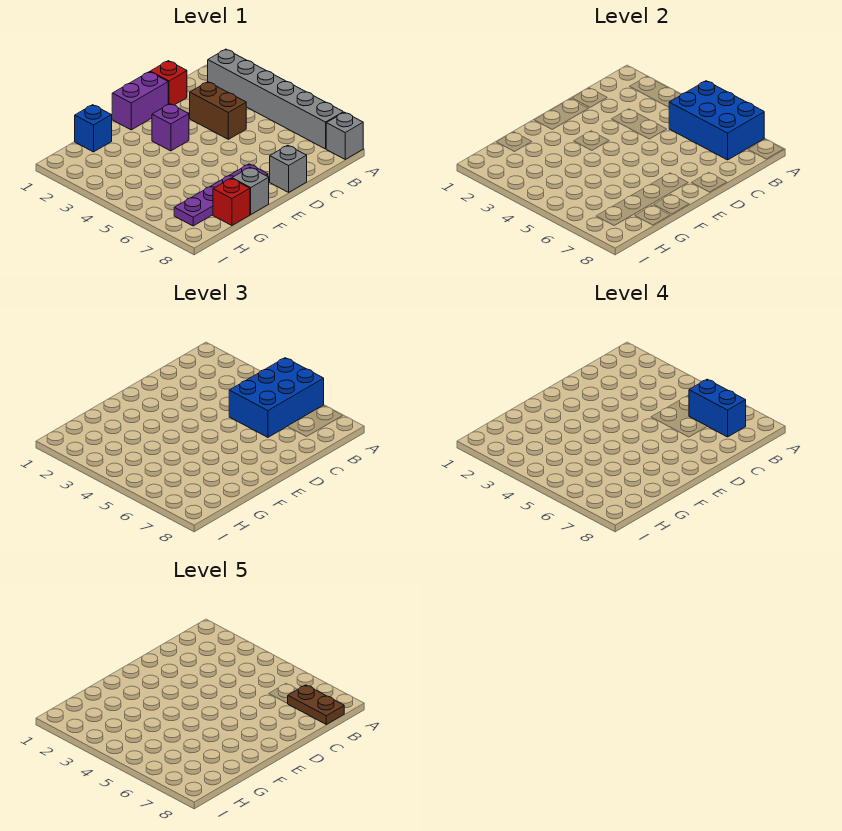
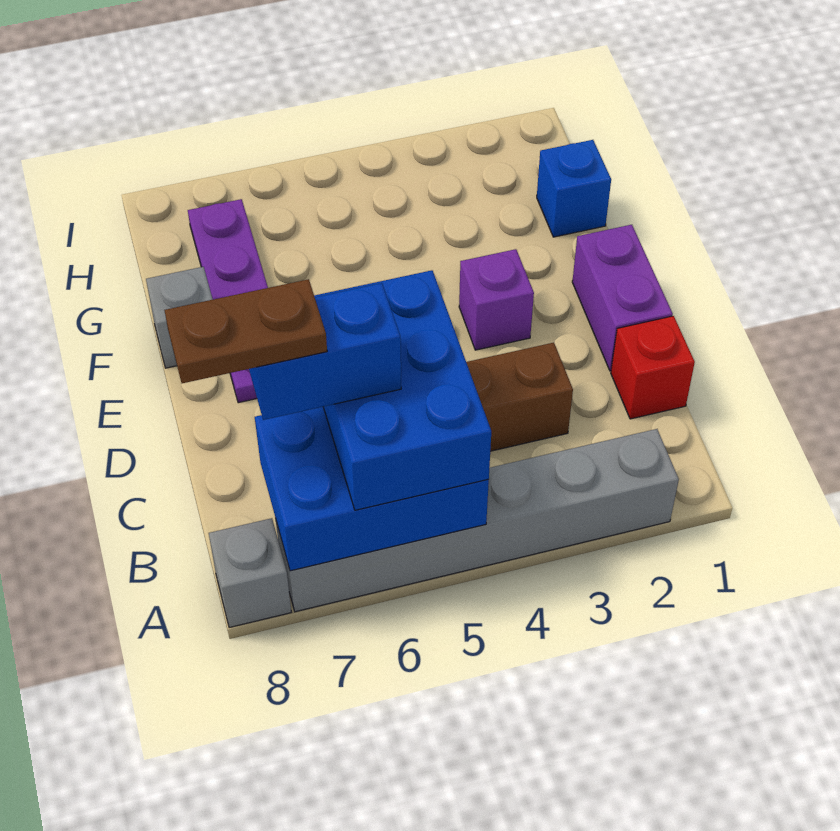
grey 1x1 brick [270,145,307,192] -> none
red 1x1 brick [213,178,250,225] -> none

